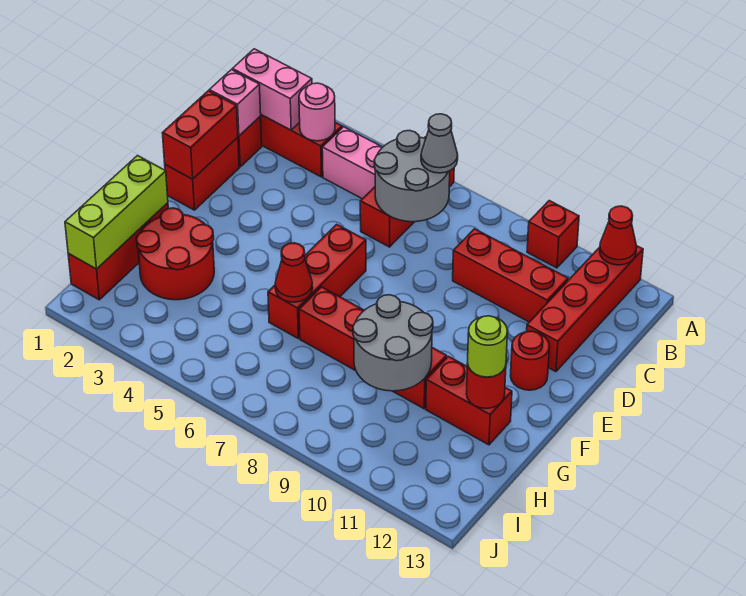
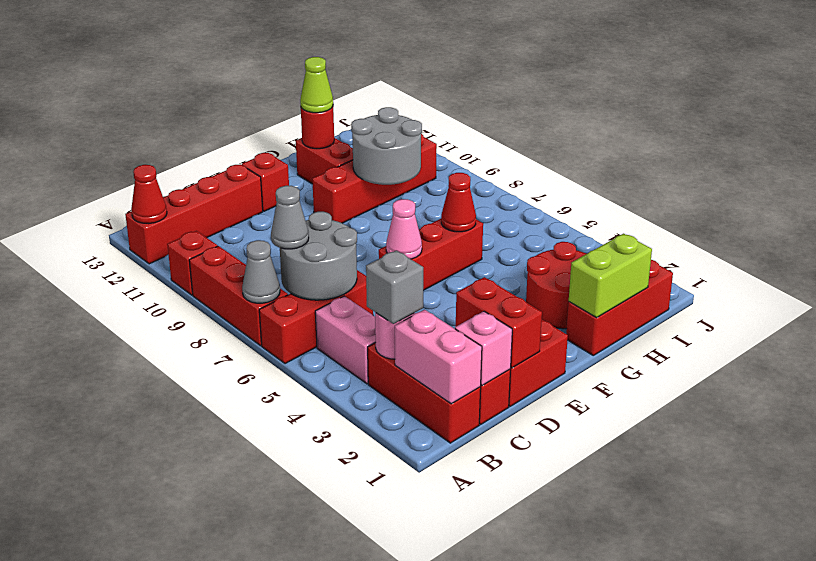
none -> grey 1x1 cone [242,240,280,303]
none -> grey 1x1 brick [366,250,423,324]
red 1x3 brick [453,229,568,322] -> red 1x3 brick moved to [189,246,288,346]
red 1x2 brick [163,91,238,179] -> red 1x2 brick turned to [456,277,542,368]
none -> pink 1x1 cone [386,199,422,259]
red 1x1 round brick [511,331,550,390] -> red 1x1 brick [242,153,289,211]
lime 1x3 brick [65,156,168,269] -> lime 1x2 brick [569,234,652,317]
red 1x4 brick [299,287,447,409] -> red 1x4 brick turned to [312,134,437,223]
lime 1x1 round brick [468,316,508,377] -> lime 1x1 cone [300,57,333,113]

